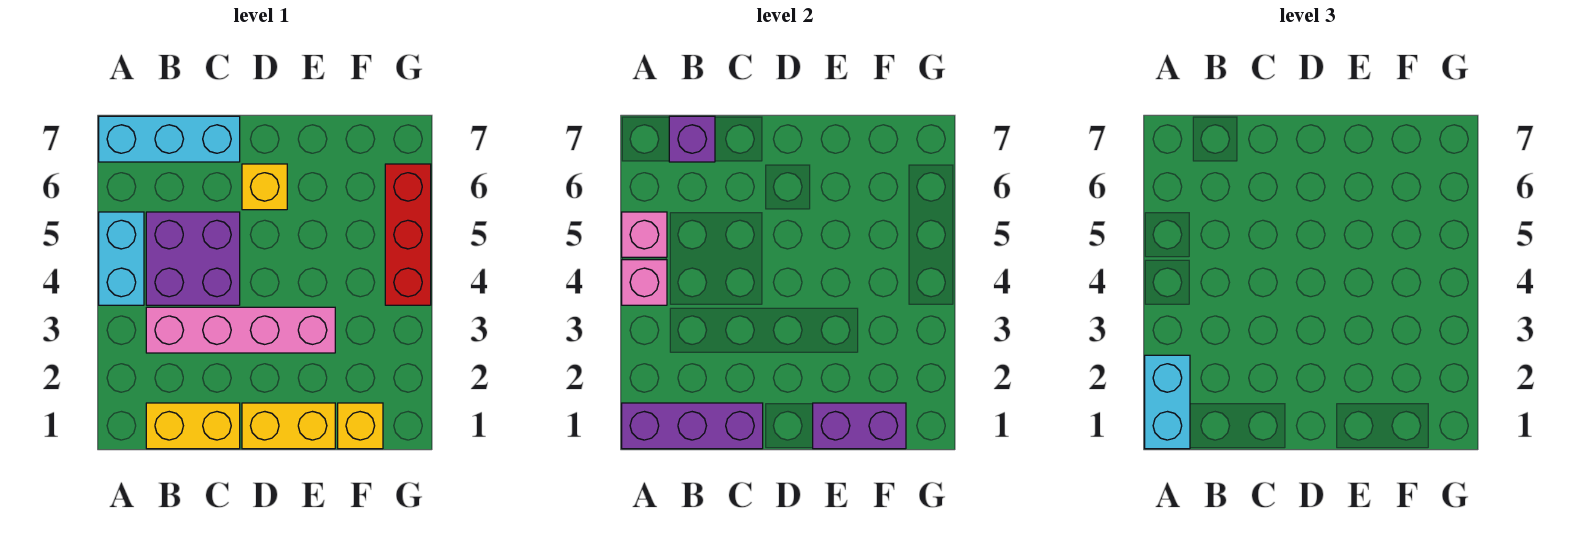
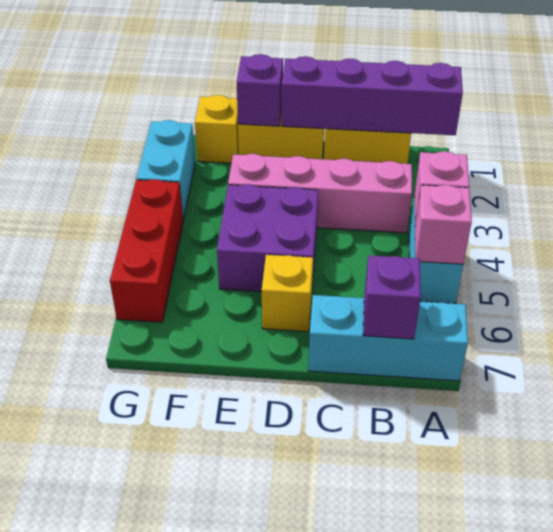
purple 1x3 brick [622,403,763,449] -> purple 1x4 brick [282,56,463,135]
cyan 1x2 brick [1145,355,1190,449] -> cyan 1x2 brick moved to [136,120,195,220]
purple 2x2 brick [146,212,240,305] -> purple 2x2 brick moved to [217,184,318,292]
purple 1x2 brick [813,403,906,449] -> purple 1x1 brick [237,54,283,126]

